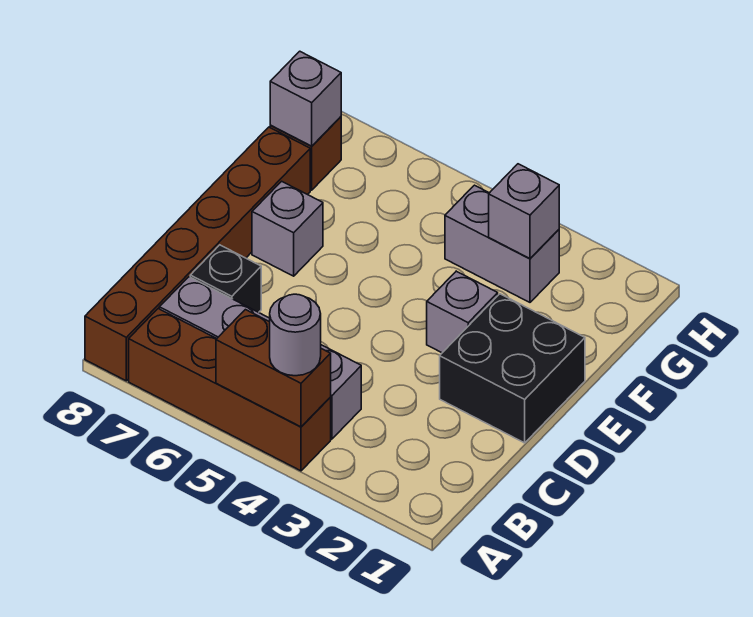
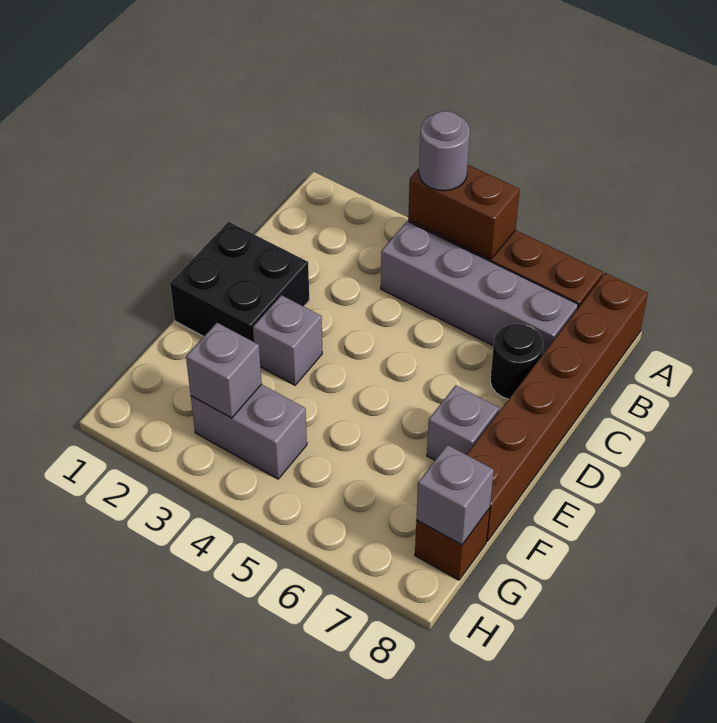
black 1x1 brick [190,245,261,312] -> black 1x1 round brick [490,324,543,399]

